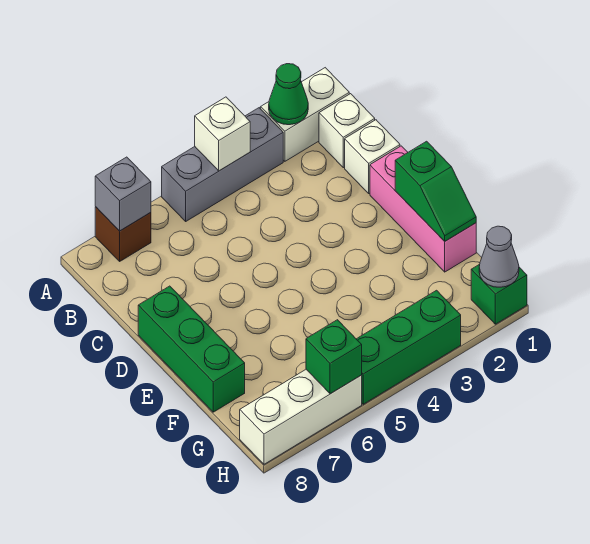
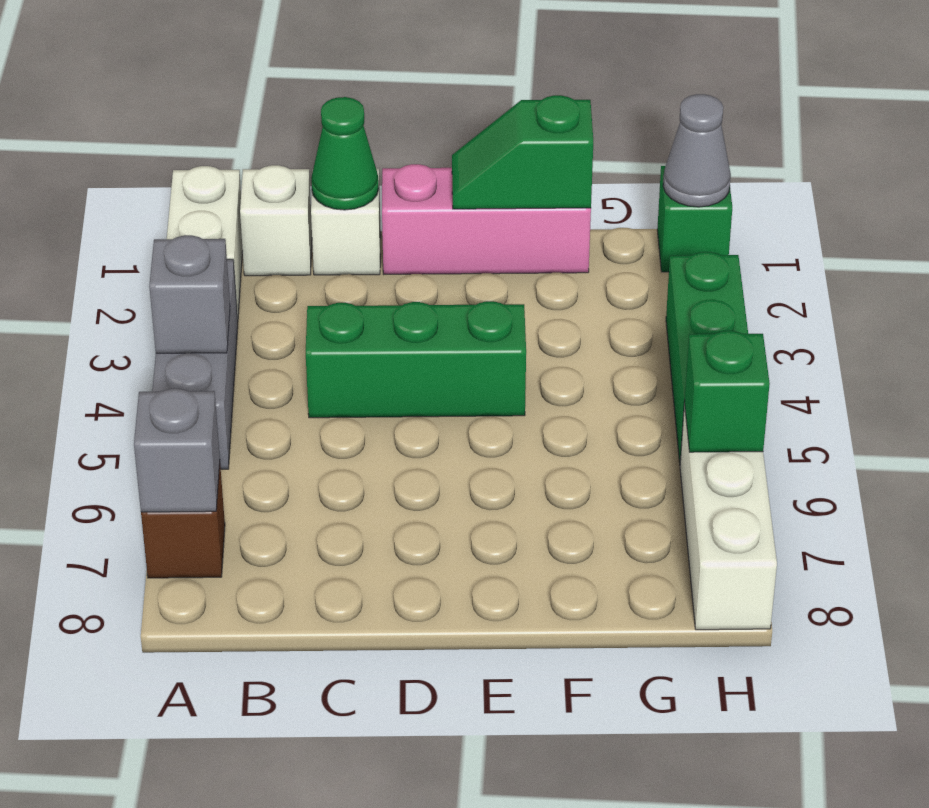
green 1x1 cone [269,64,308,125] -> green 1x1 cone moved to [311,97,379,210]
white 1x1 brick [195,97,250,171] -> grey 1x1 brick [149,235,230,353]
green 1x3 brick [138,286,245,412] -> green 1x3 brick moved to [306,301,526,418]
green 1x2 slope [395,141,476,241] -> green 1x2 slope turned to [452,95,593,209]

